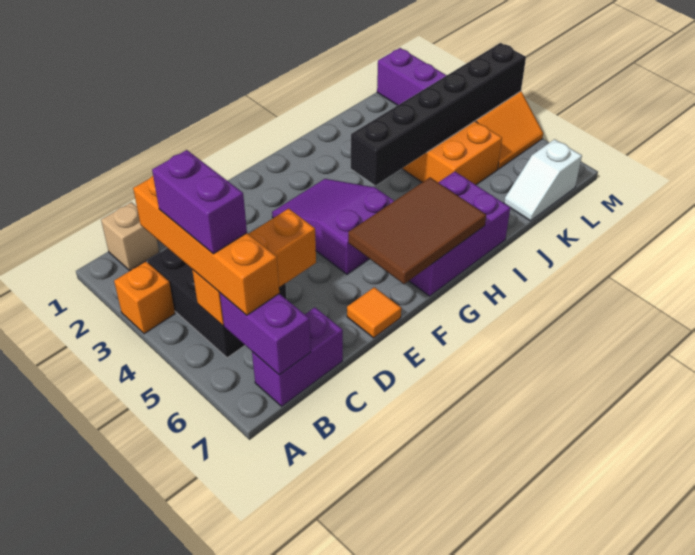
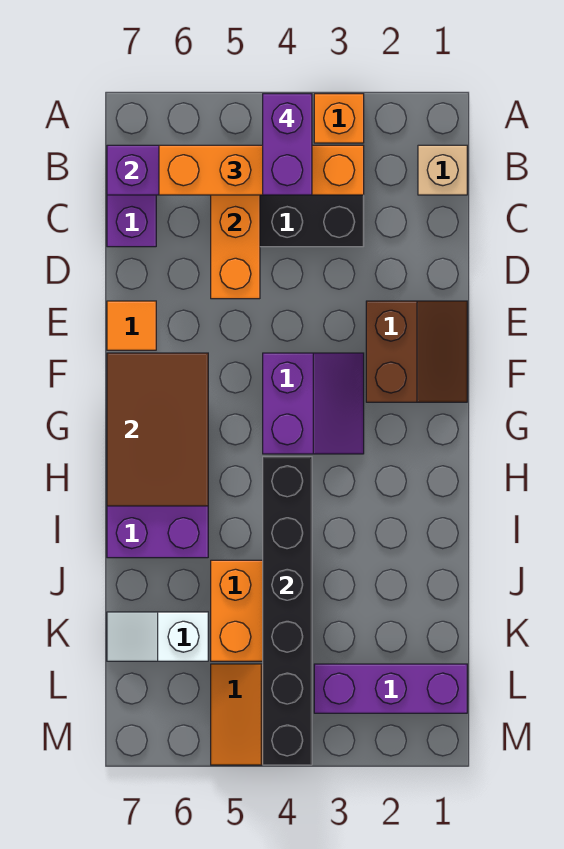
purple 1x2 brick [152,150,247,254] -> purple 1x2 brick turned to [263,94,312,195]
none -> brown 2x2 slope [366,301,467,402]
purple 2x3 slope [272,179,394,274] -> purple 2x2 slope [263,353,364,454]
white 1x2 slope [504,139,582,221] -> white 1x2 slope turned to [107,612,208,661]

